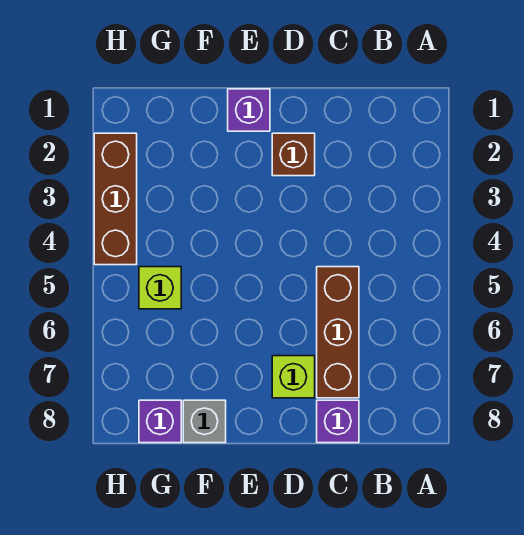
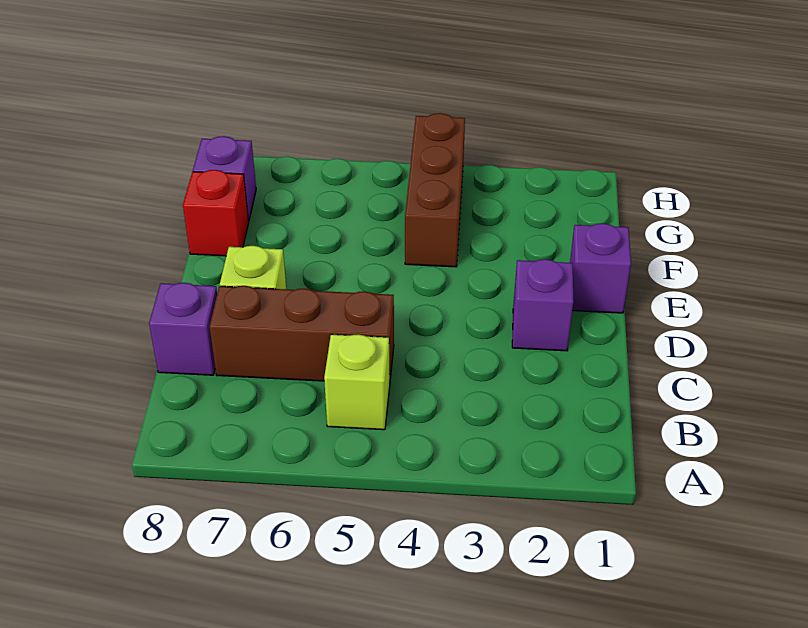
brown 1x1 brick [272,133,315,176] -> purple 1x1 brick [512,259,573,351]
grey 1x1 brick [183,400,226,443] -> red 1x1 brick [183,170,249,256]
lime 1x1 brick [139,267,181,309] -> lime 1x1 brick moved to [324,334,390,430]
brown 1x3 brick [94,133,137,265] -> brown 1x3 brick turned to [405,113,465,267]

